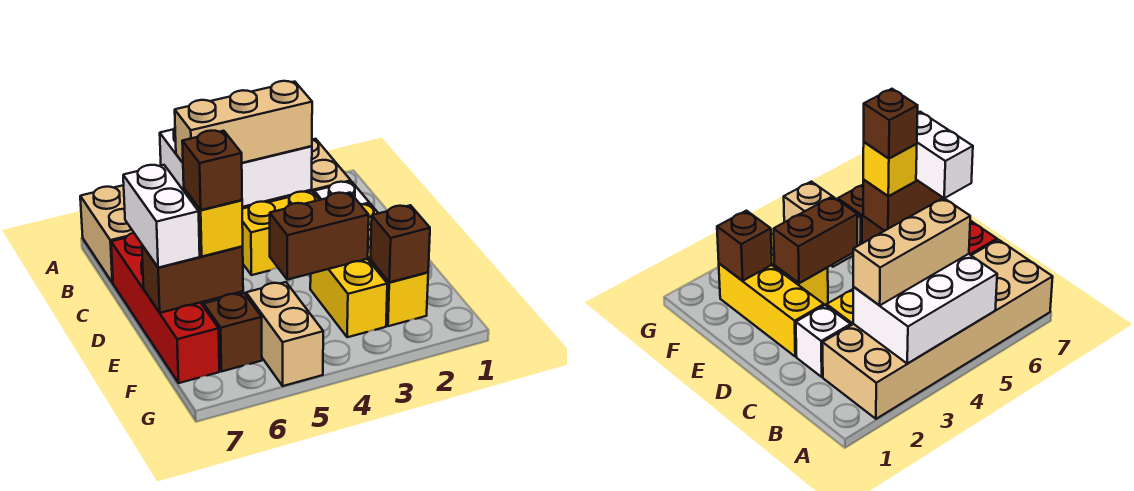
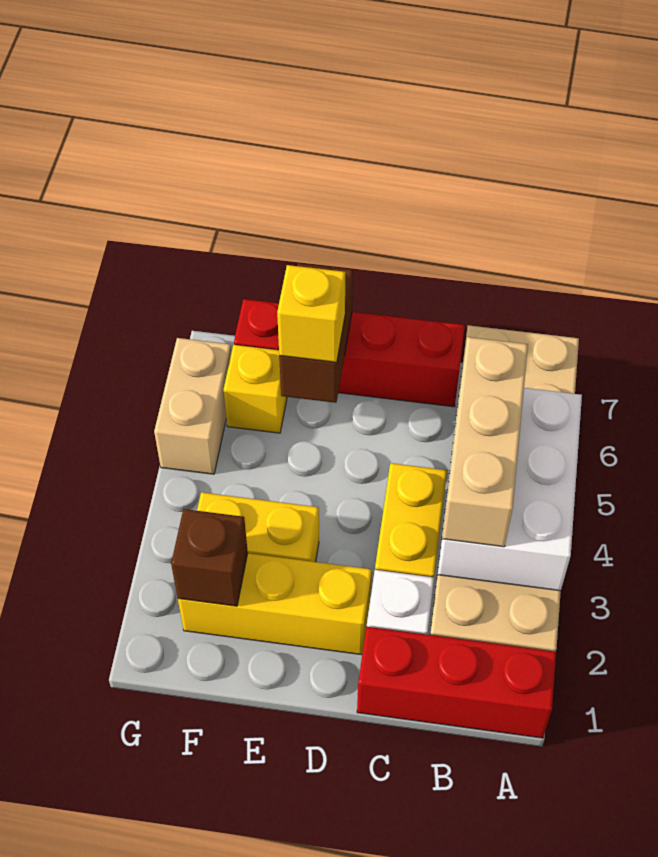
none -> red 1x3 brick [357,627,556,738]
white 1x2 brick [123,165,200,268] -> none
brown 1x2 brick [270,193,369,280] -> none
brown 1x1 brick [182,131,242,210] -> none
tan 1x2 brick [246,282,323,386] -> tan 1x2 brick turned to [154,338,231,474]
brown 1x1 brick [204,293,262,372] -> yellow 1x1 brick [224,345,287,433]

